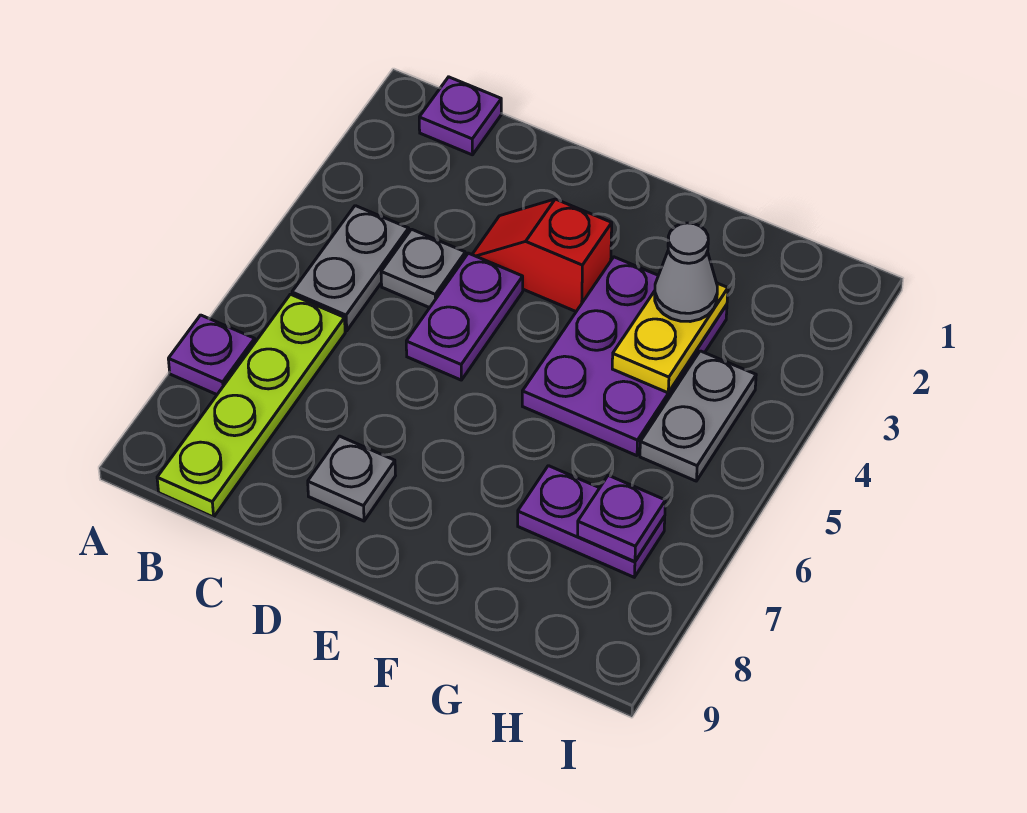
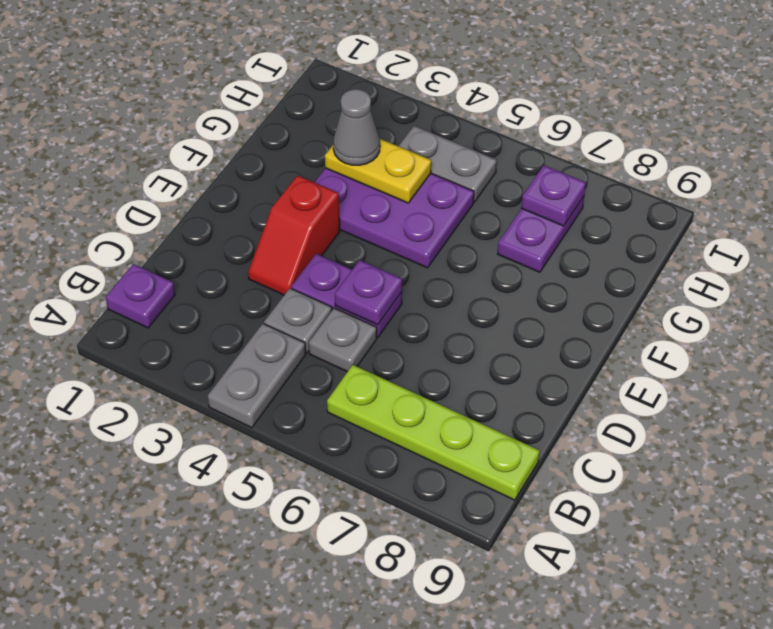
purple 1x1 plate [168,315,255,394] -> purple 1x1 plate moved to [335,260,402,325]
grey 1x2 plate [292,206,409,331] -> grey 1x2 plate turned to [208,324,306,428]
grey 1x1 plate [308,436,396,521] -> grey 1x1 plate moved to [309,308,377,372]

